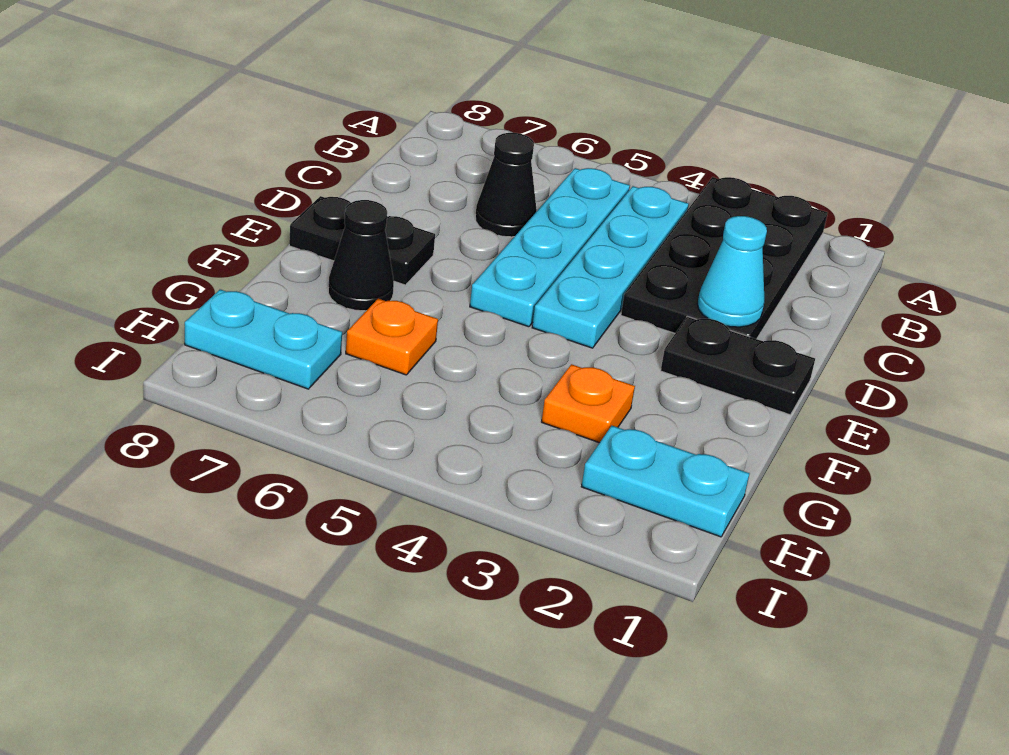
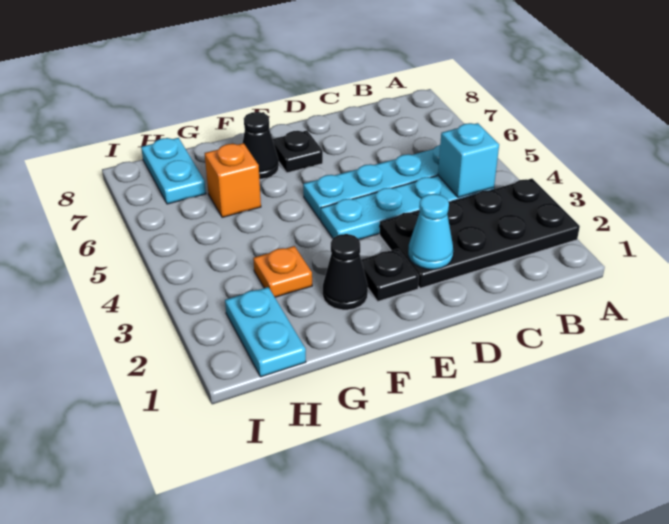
none -> cyan 1x1 brick [438,123,499,197]
black 1x1 cone [475,133,537,237] -> black 1x1 cone moved to [323,234,368,310]
black 1x2 plate [661,316,815,415] -> black 1x1 plate [361,249,419,301]
black 1x2 plate [289,196,435,285] -> black 1x1 plate [272,131,323,173]
orange 1x1 plate [346,299,438,375] -> orange 1x1 brick [205,143,261,217]

